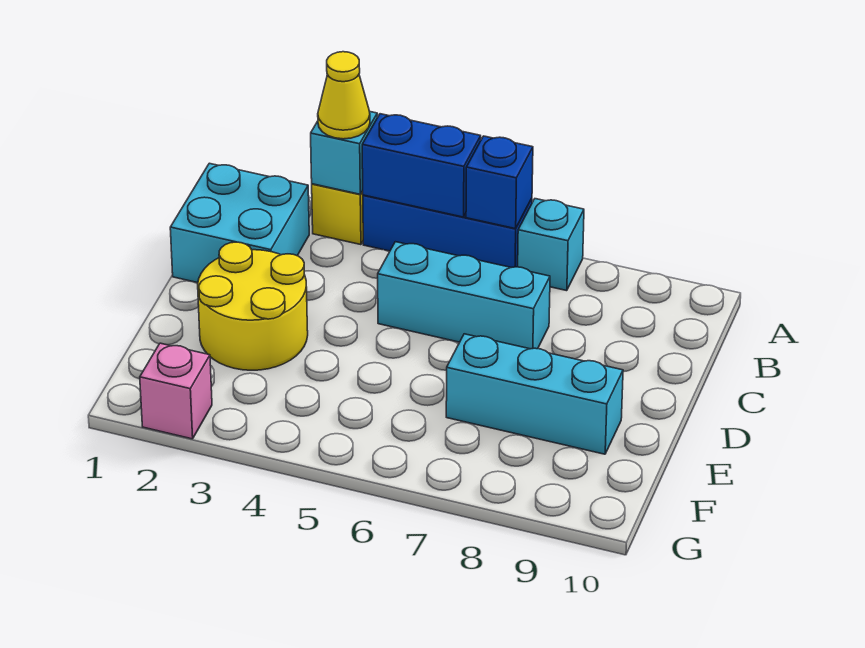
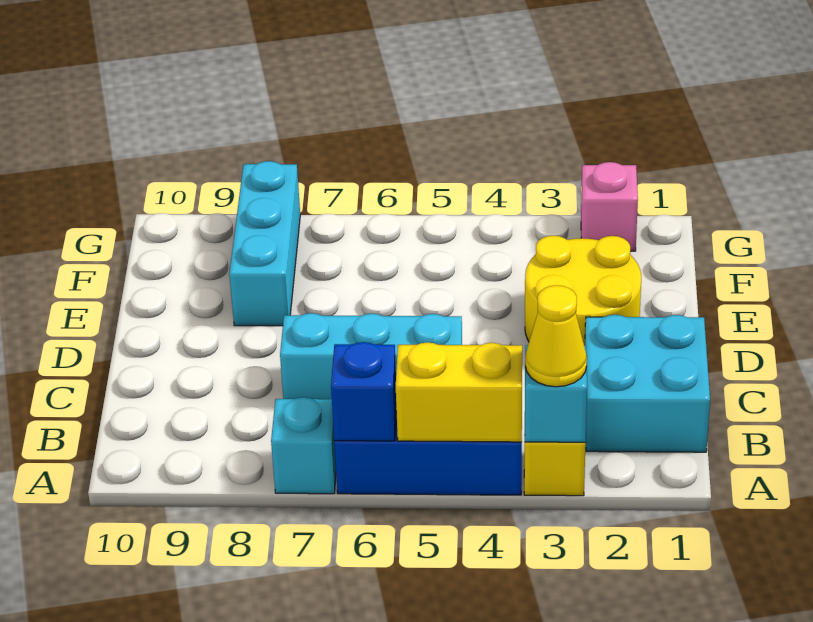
blue 1x2 brick [362,114,481,217] -> yellow 1x2 brick [396,342,522,442]
cyan 1x3 brick [446,334,623,454] -> cyan 1x3 brick turned to [229,161,300,326]

